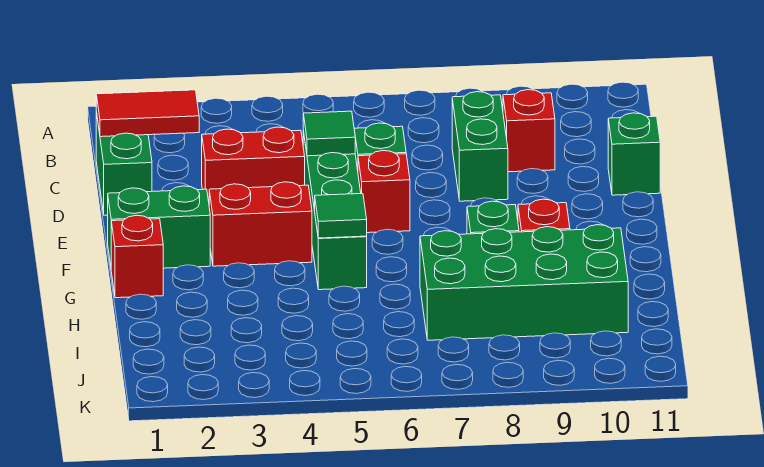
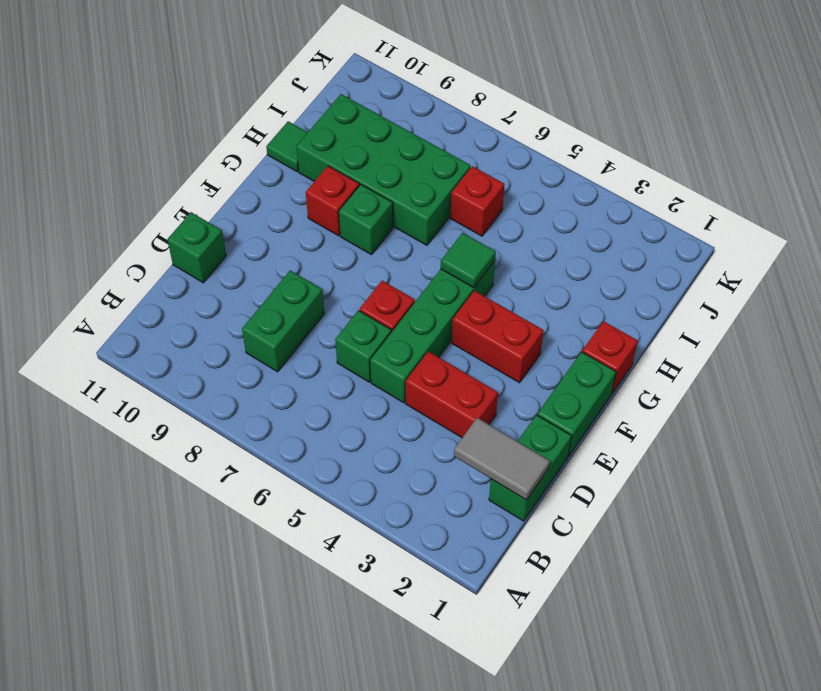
red 1x2 tile [96,90,199,137] -> grey 1x2 tile [454,418,550,500]
red 1x1 brick [503,90,555,172] -> red 1x1 brick moved to [450,166,505,236]
green 1x1 tile [303,111,355,156] -> green 1x1 tile moved to [266,121,308,172]
green 1x2 brick [108,186,210,268] -> green 1x2 brick turned to [537,352,616,456]

